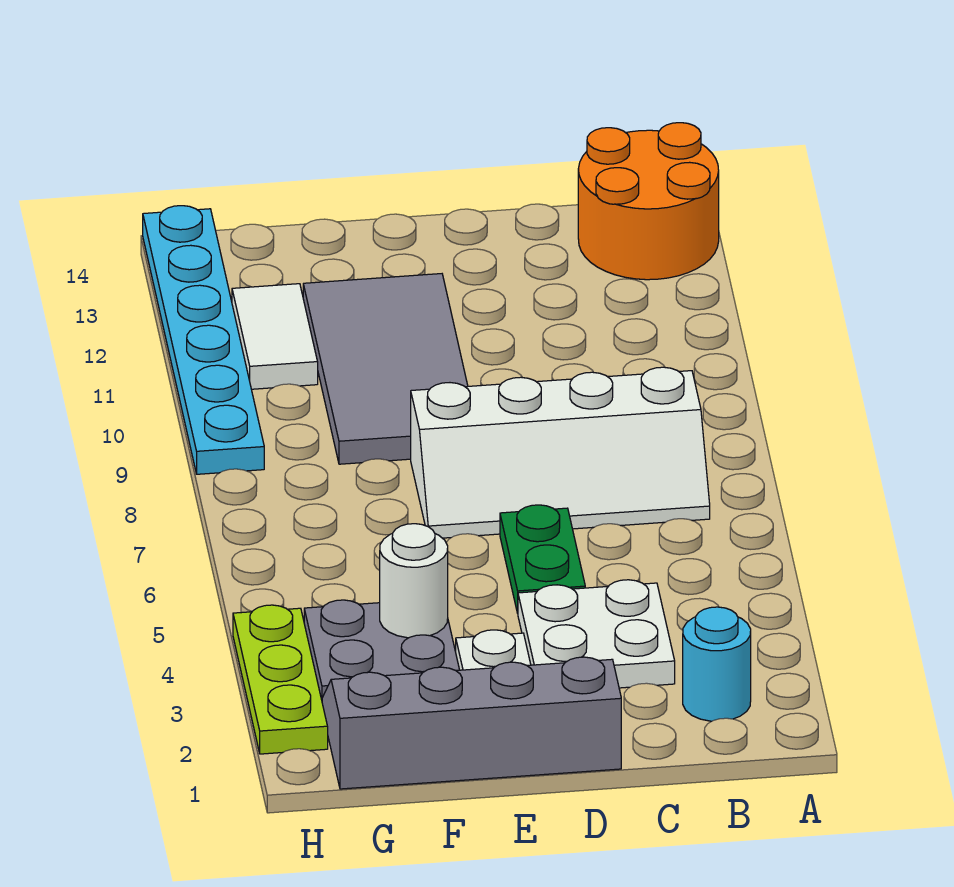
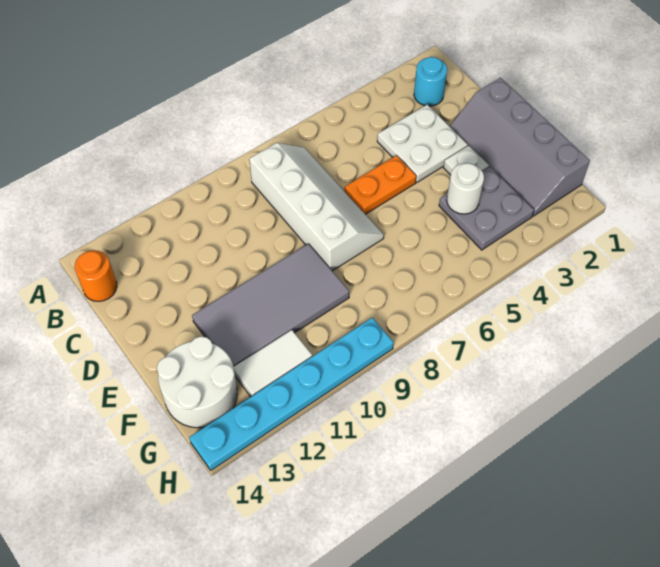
orange 2x2 round brick [578,123,719,280] -> orange 1x1 round brick [75,250,117,301]
green 1x2 plate [500,505,585,613] -> orange 1x2 plate [345,155,416,214]
none -> white 2x2 round brick [157,336,237,428]
lime 1x3 plate [233,605,328,754] -> none

